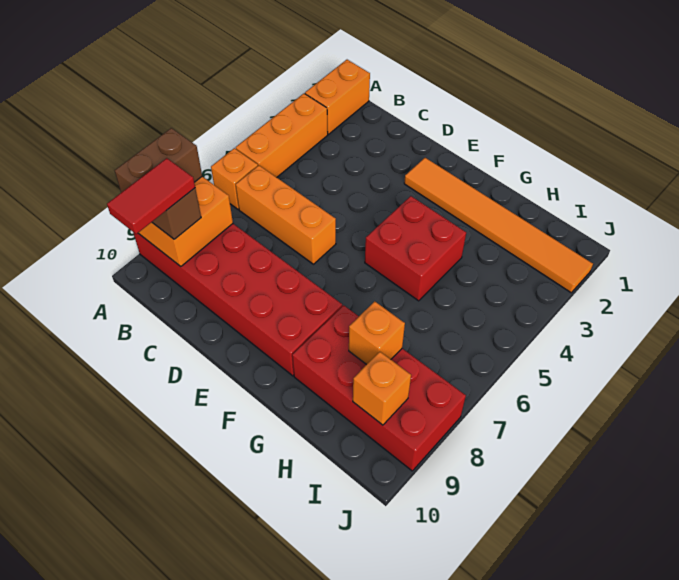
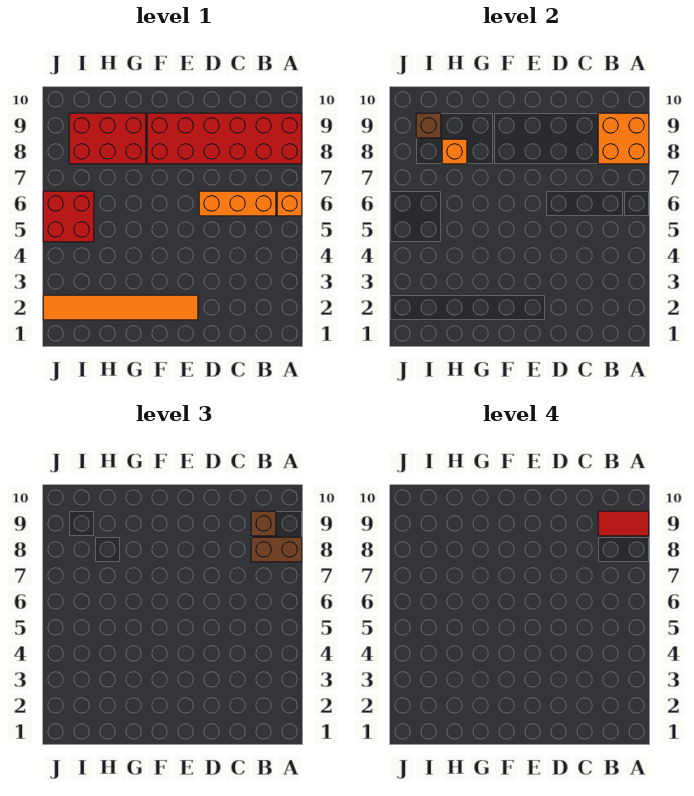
orange 1x2 brick [305,60,370,134] -> none
orange 1x3 brick [236,94,328,177] -> none
brown 1x2 brick [115,128,202,193] -> brown 1x2 brick turned to [251,537,302,562]
red 1x2 tile [107,158,195,234] -> red 1x2 tile turned to [598,511,649,536]
red 2x2 brick [365,196,466,301] -> red 2x2 brick moved to [43,191,94,242]
red 2x4 brick [292,305,466,471] -> red 2x3 brick [69,113,146,164]
orange 1x1 brick [353,352,411,425] -> brown 1x1 brick [416,113,441,138]

